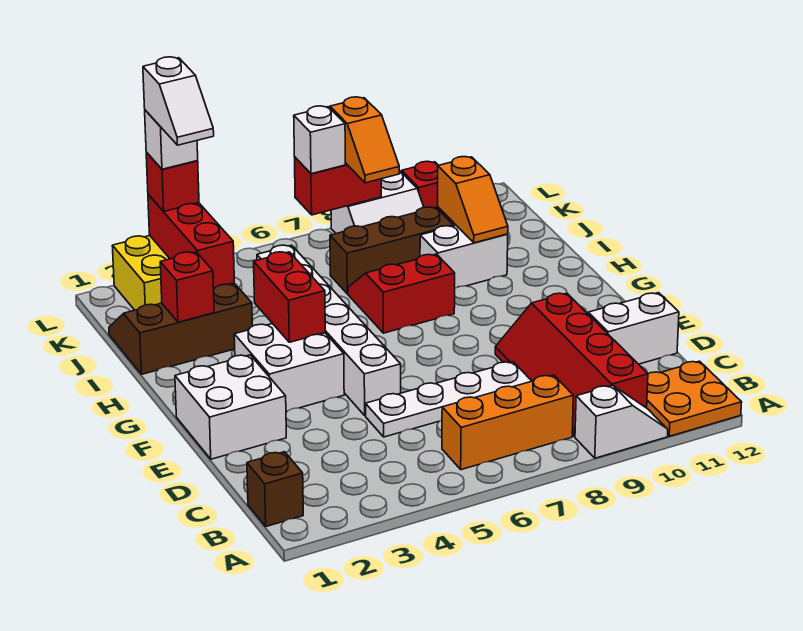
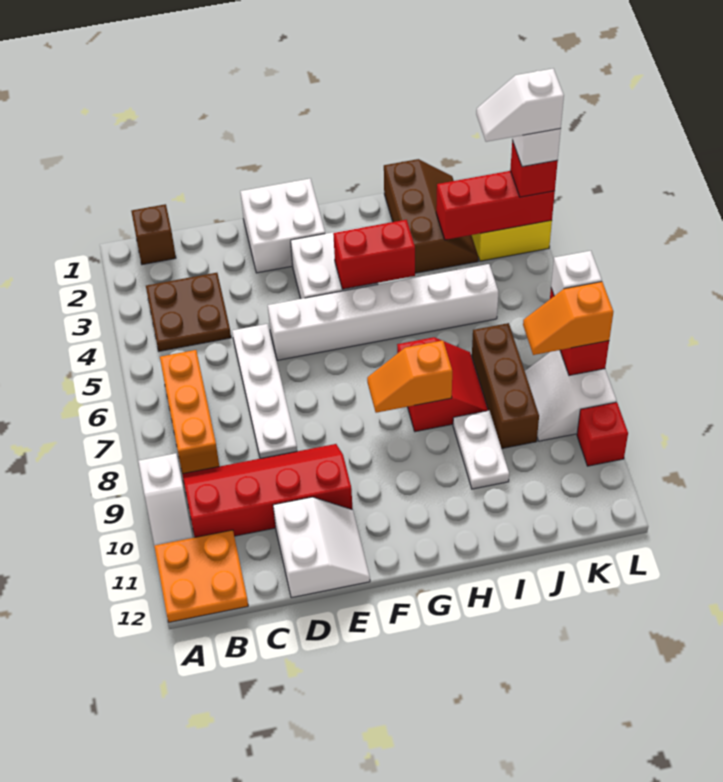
none -> brown 2x2 plate [146,273,231,351]
red 1x1 brick [160,252,214,322] -> none
white 1x2 brick [420,226,508,288] -> white 1x2 plate [453,411,509,489]
orange 1x2 slope [438,157,508,243] -> orange 1x2 slope moved to [367,341,452,413]

